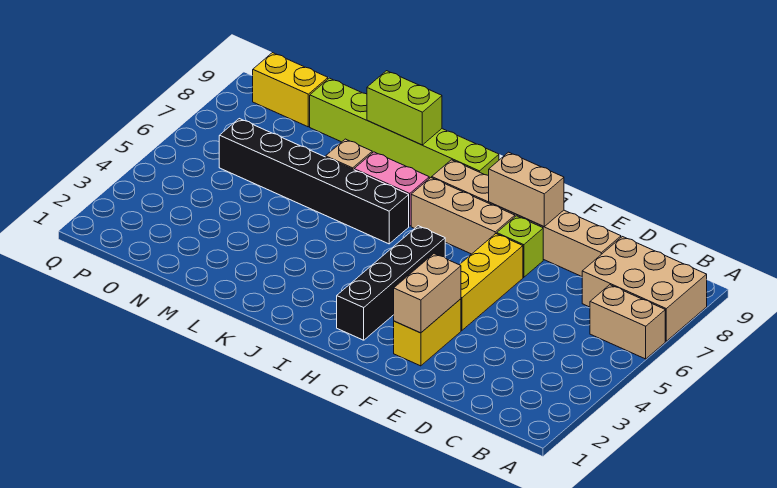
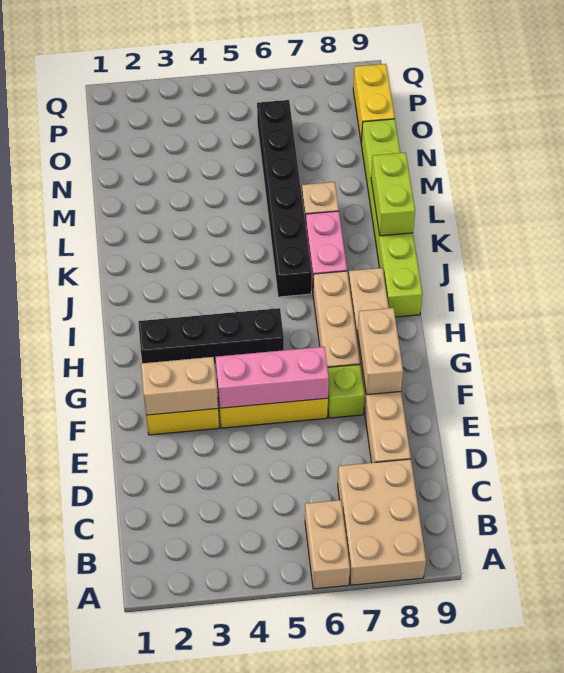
none -> pink 1x3 brick [216,347,329,408]

